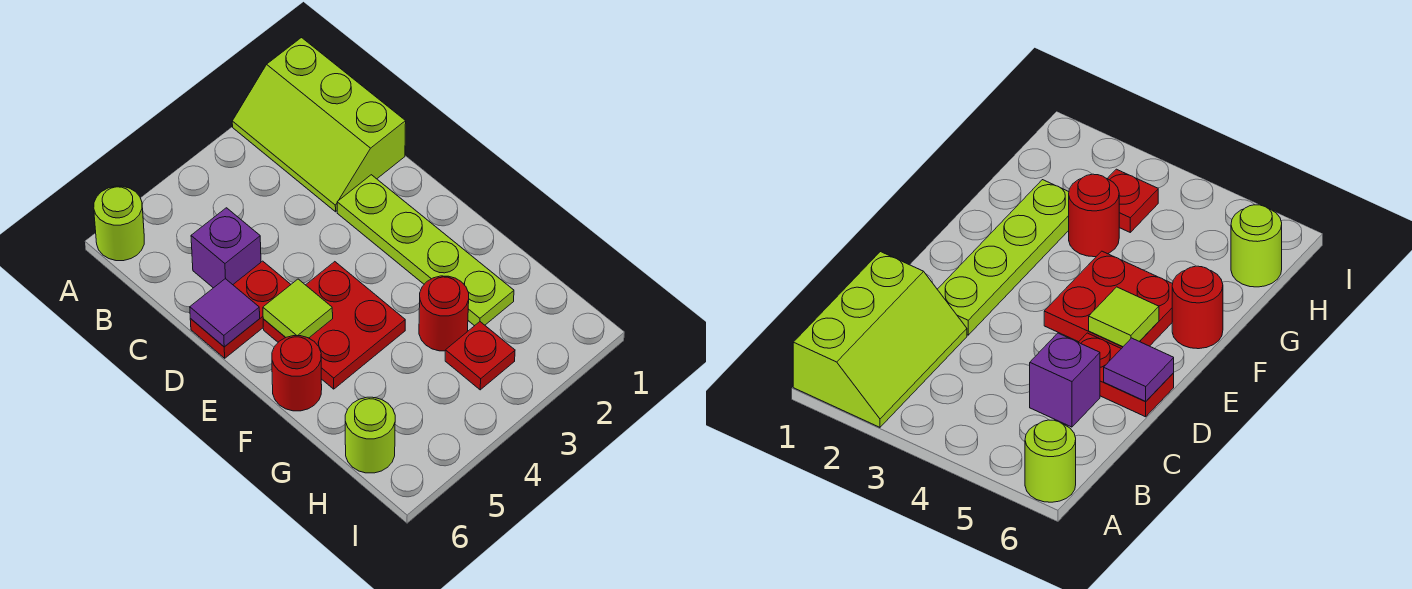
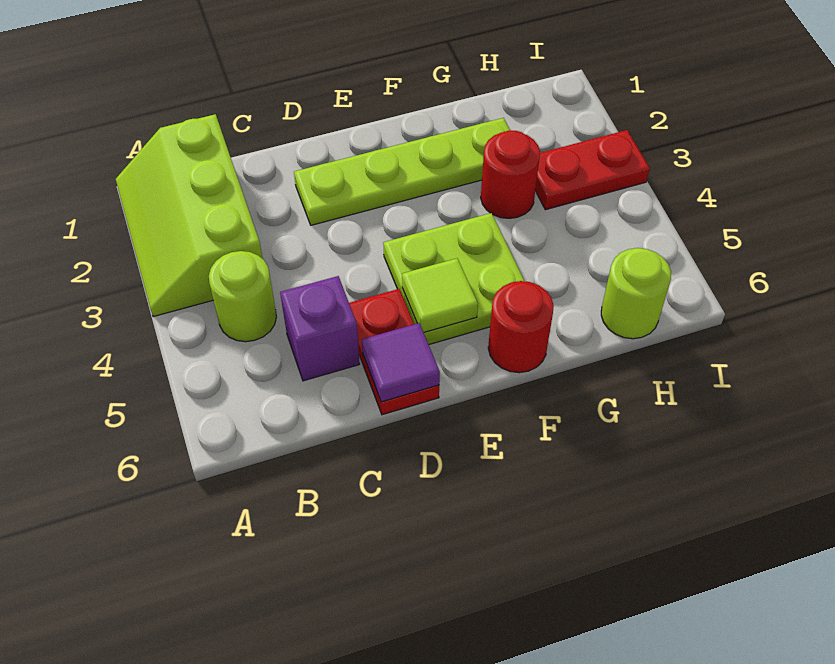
lime 2x3 slope [232,38,406,212] -> lime 2x3 slope turned to [116,114,263,317]
lime 1x1 round brick [94,186,144,261] -> lime 1x1 round brick moved to [209,251,276,342]
red 2x2 plate [263,262,405,389] -> lime 2x2 plate [383,213,524,345]
red 1x1 plate [445,322,515,390] -> red 1x2 plate [535,130,650,210]

